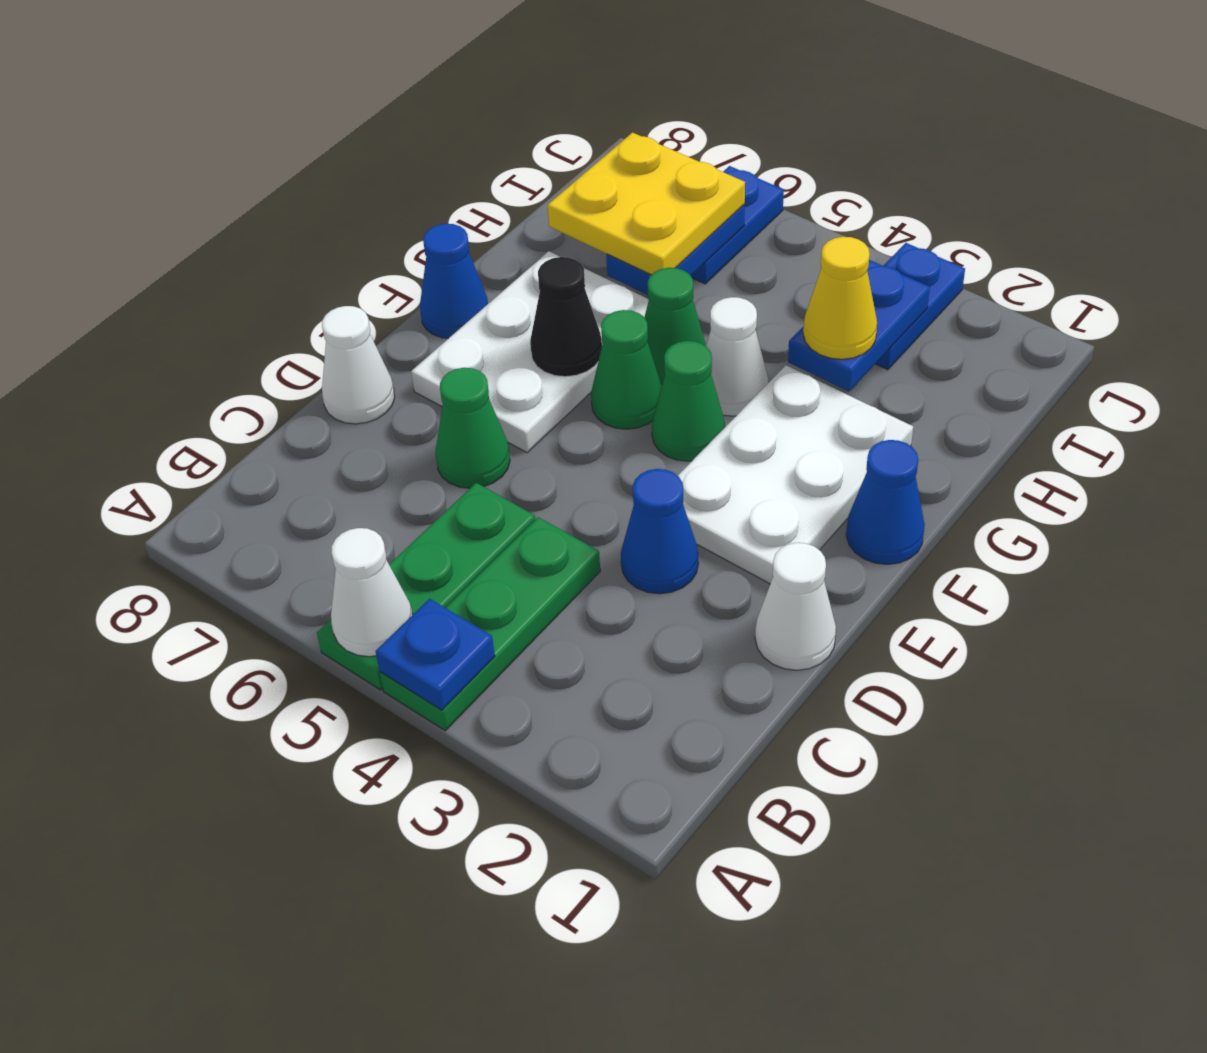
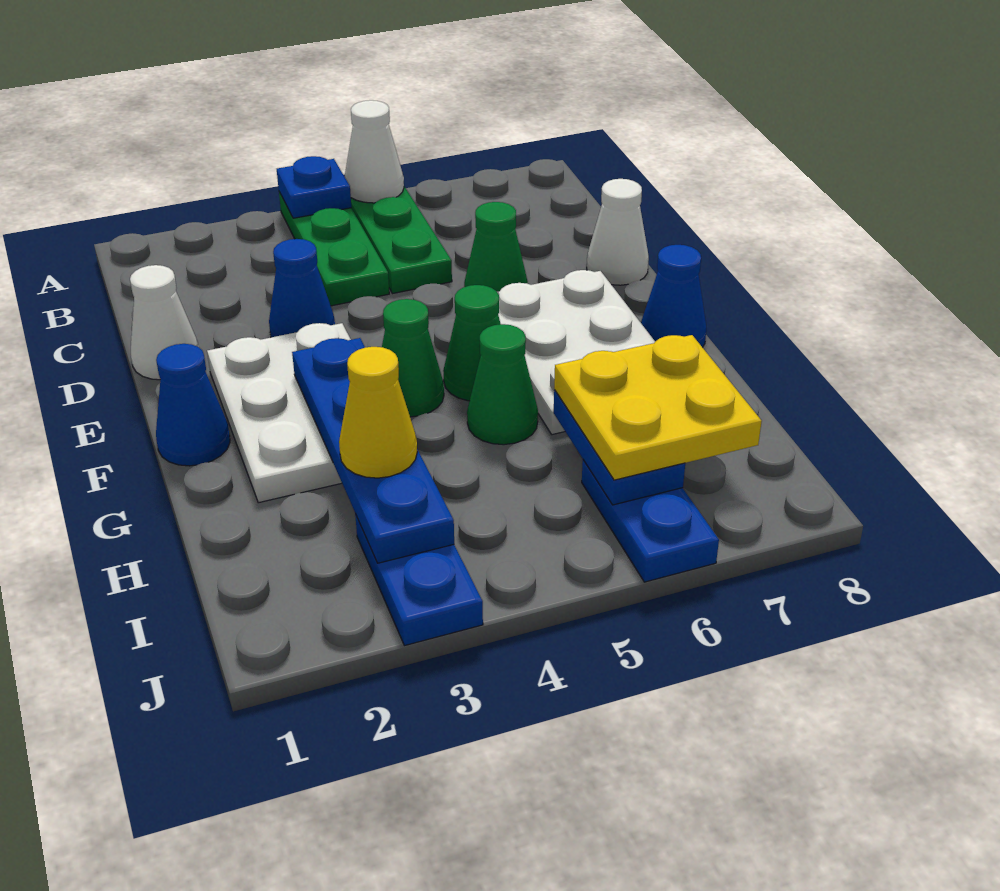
black 1x1 cone [530,257,602,377] -> none
white 1x1 cone [706,297,768,416] -> none
blue 1x2 plate [788,260,930,392] -> blue 1x4 plate [292,338,454,563]

